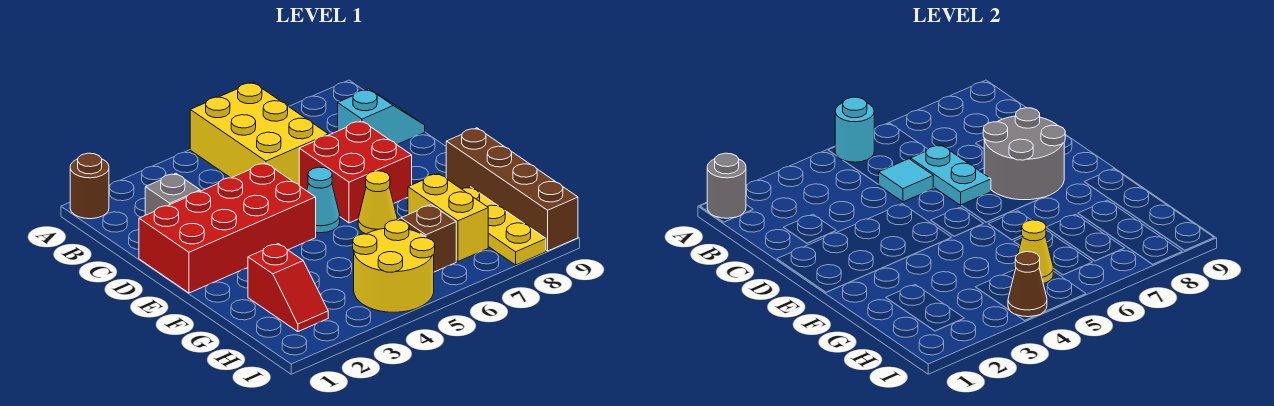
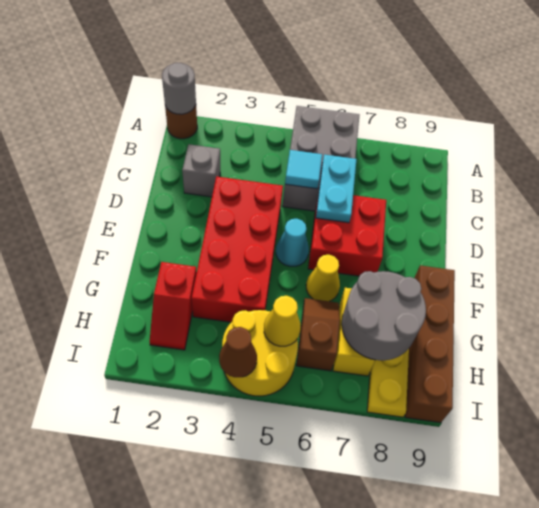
yellow 2x3 brick [190,82,328,185] -> grey 2x3 brick [282,106,359,211]
cyan 1x1 round brick [835,97,874,162] -> none
cyan 1x2 slope [338,89,425,145] -> none
red 2x4 brick [139,163,316,293] -> red 2x4 brick turned to [192,176,283,322]
grey 2x2 round brick [983,108,1065,200] -> grey 2x2 round brick moved to [342,271,426,360]

